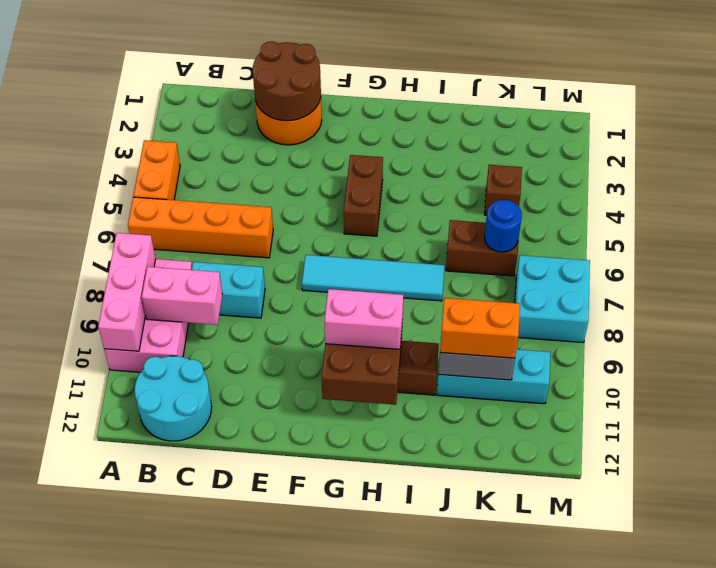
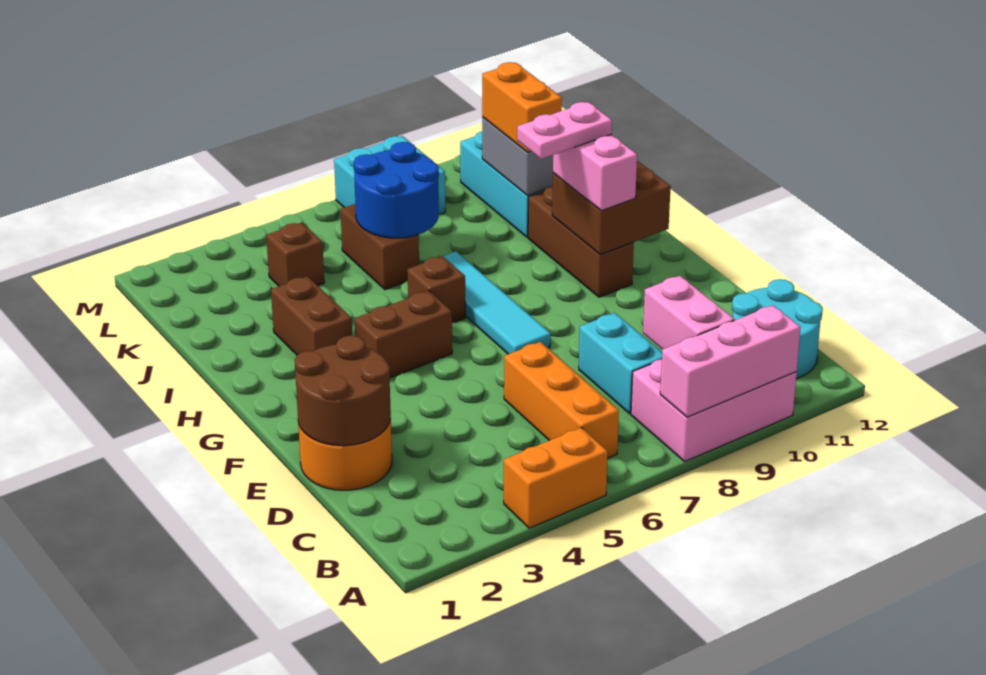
orange 1x4 brick [128,197,273,258] -> orange 1x3 brick [504,342,619,458]
none -> brown 1x2 brick [271,276,352,355]
none -> brown 1x1 brick [407,256,465,323]
none -> pink 1x2 plate [517,102,612,159]
blue 1x1 round brick [484,200,522,252] -> blue 2x2 round brick [354,142,439,238]

